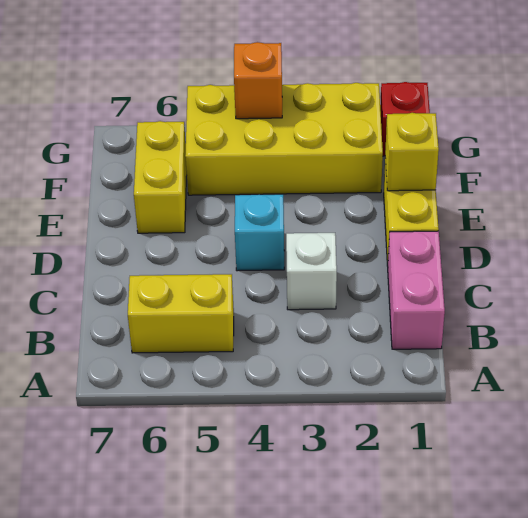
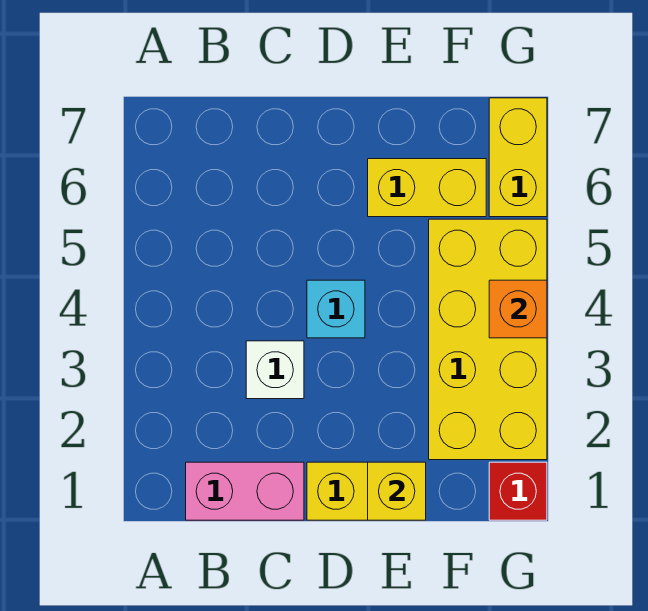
yellow 1x2 brick [128,274,234,353] -> yellow 1x2 brick moved to [489,98,547,217]

